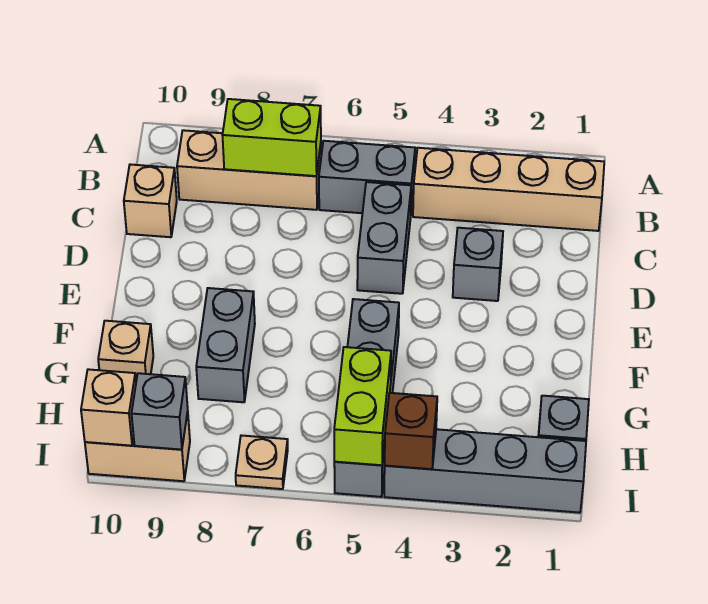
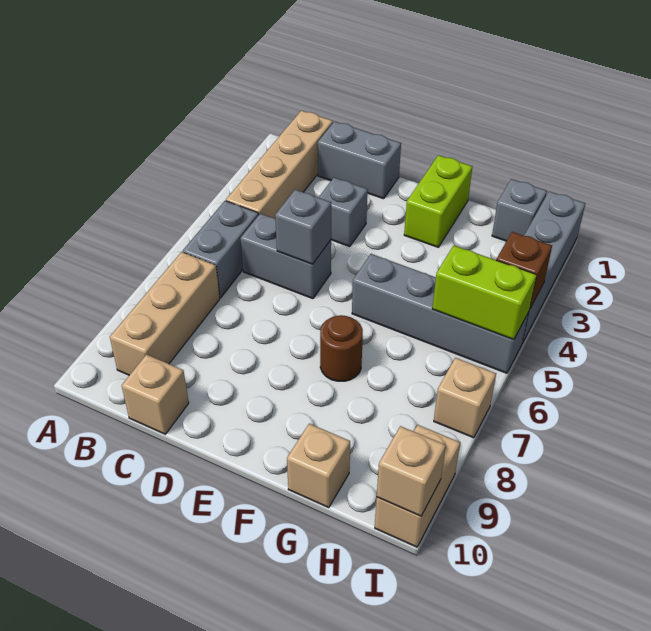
lime 1x2 brick [223,99,321,176] -> lime 1x2 brick moved to [404,155,472,247]
none -> brown 1x1 round brick [320,315,363,381]
grey 1x2 brick [196,288,255,402] -> grey 1x2 brick moved to [318,121,401,199]
tan 1x1 plate [236,435,288,489] -> tan 1x1 brick [434,358,496,438]
grey 1x1 brick [132,373,188,450] -> grey 1x1 brick moved to [275,190,331,264]

